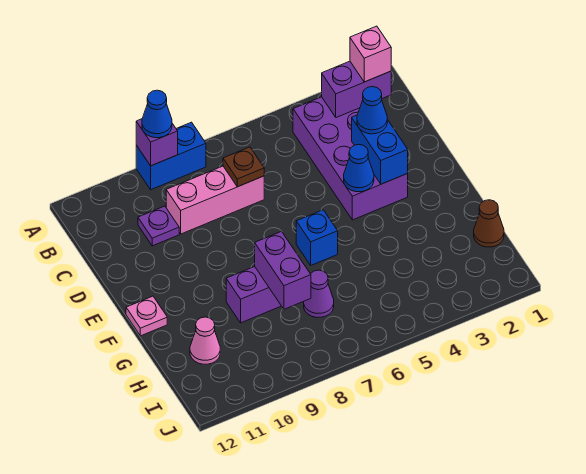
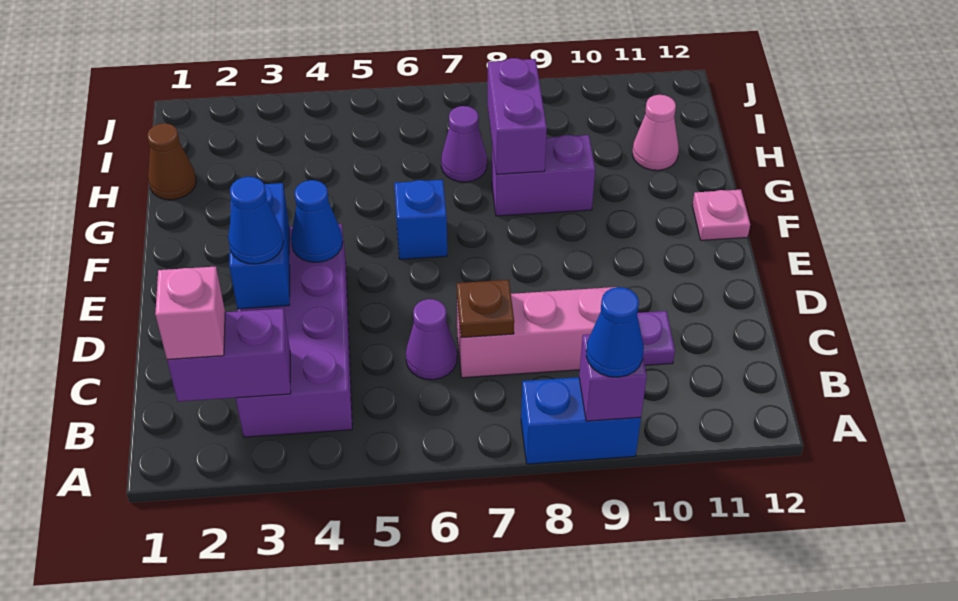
none -> purple 1x1 cone [406,299,457,380]

